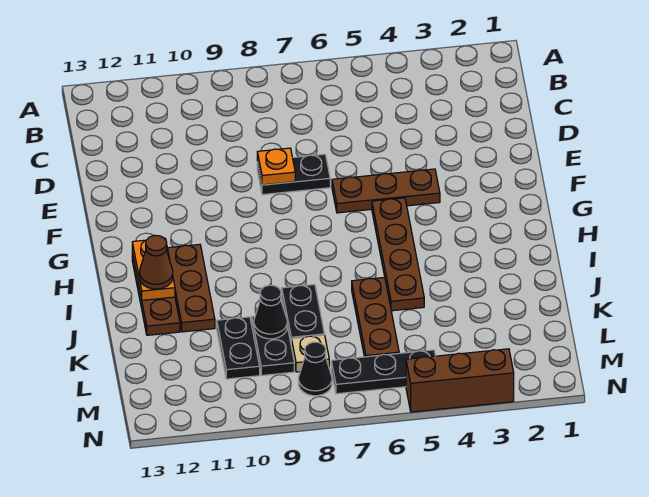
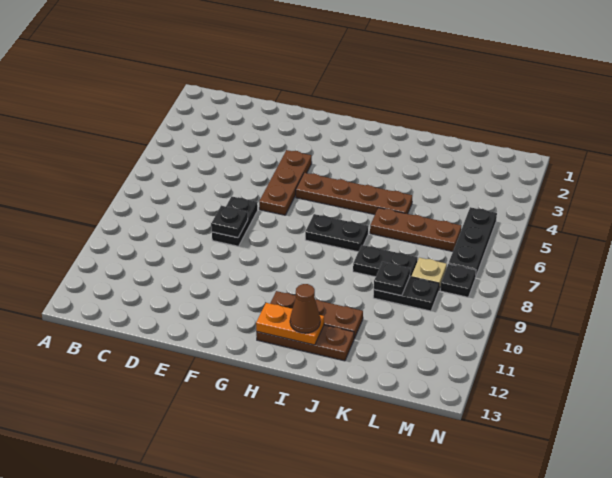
orange 1x1 plate [257,148,295,185] -> black 1x1 plate [211,206,248,238]
black 1x1 cone [254,285,287,339] -> black 1x1 plate [374,262,410,296]
black 1x2 plate [217,317,260,379] -> black 1x2 plate moved to [305,214,369,252]
black 1x1 cone [299,342,332,396] -> black 1x1 plate [440,264,476,297]
brown 1x3 brick [406,349,514,412] -> none

